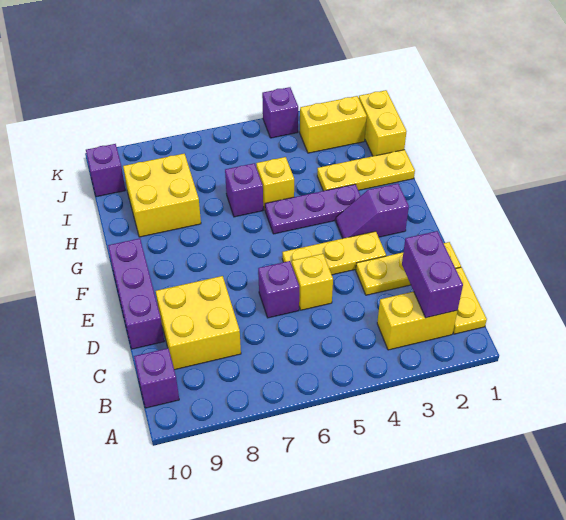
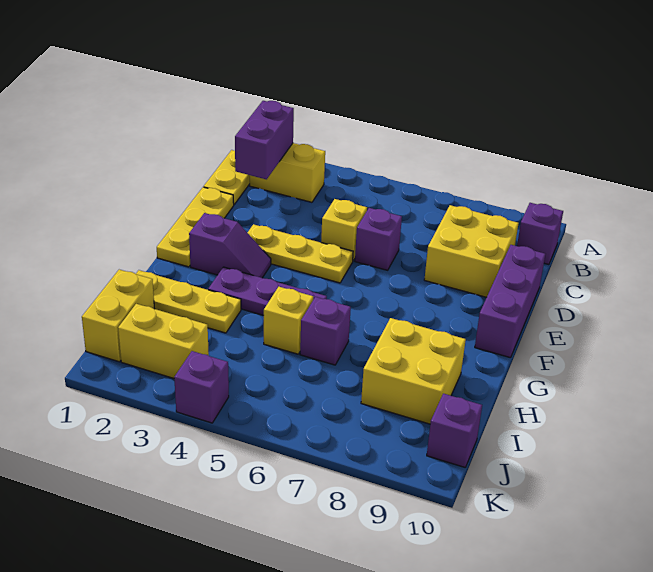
yellow 1x3 plate [356,242,461,295] -> yellow 1x3 plate turned to [157,187,234,267]

